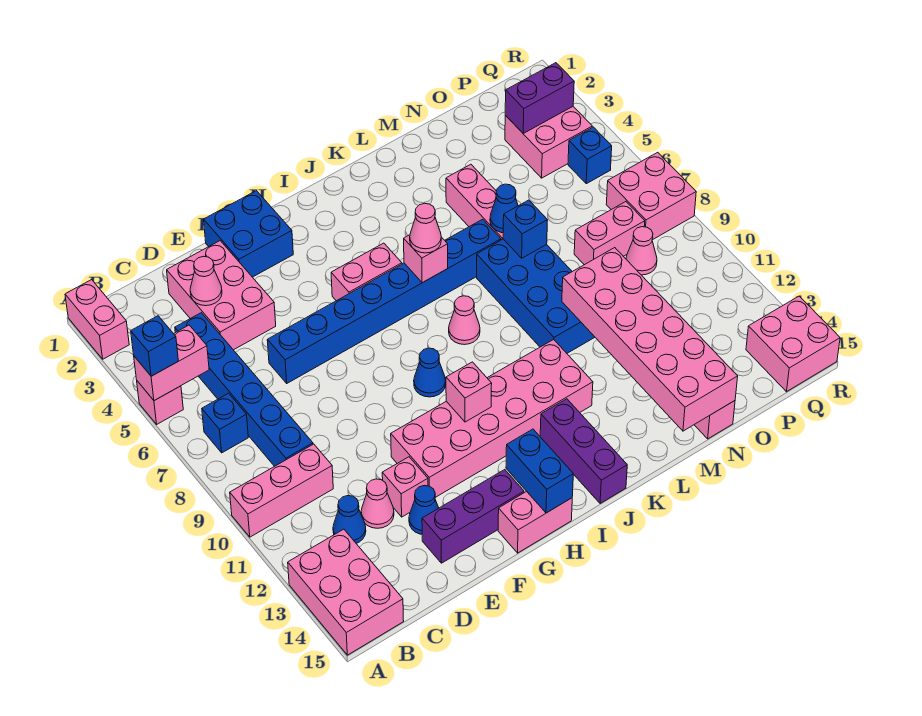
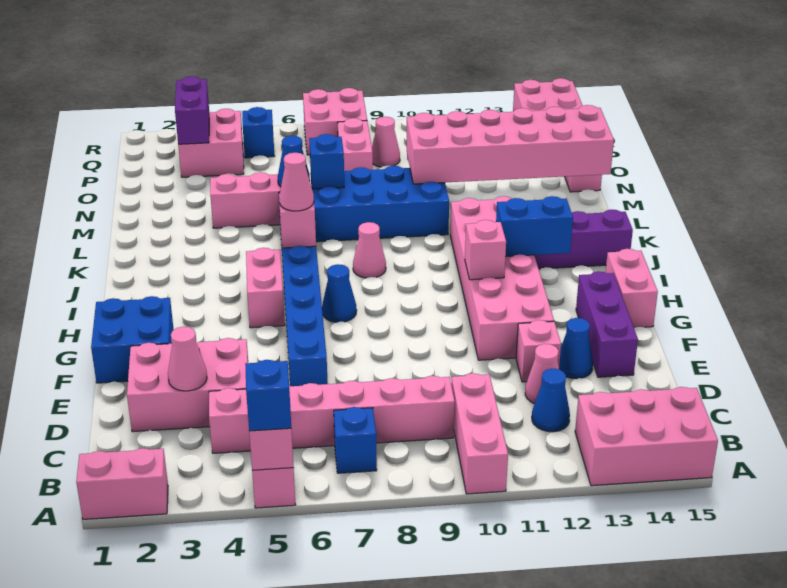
blue 1x6 brick [175,313,313,466] -> pink 1x6 brick [209,376,455,453]
blue 1x1 cone [414,348,446,397] -> blue 1x1 cone moved to [322,264,357,322]
blue 1x2 brick [506,429,573,513] -> blue 1x2 brick moved to [496,196,573,257]

